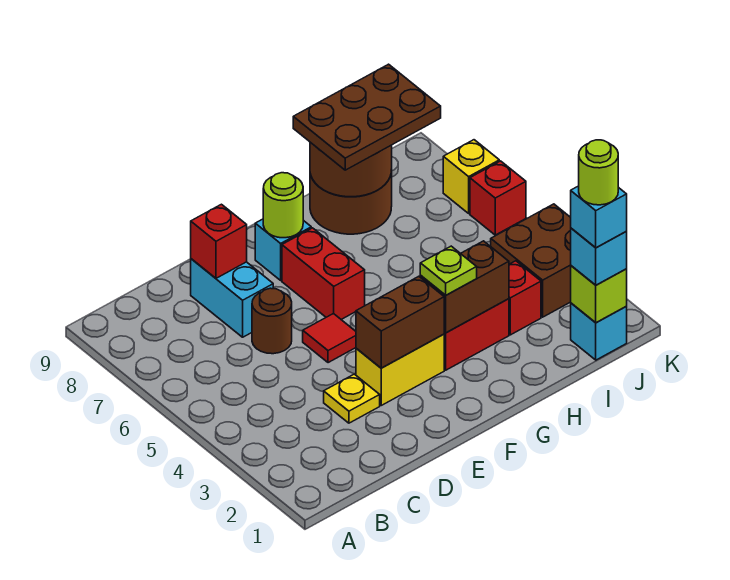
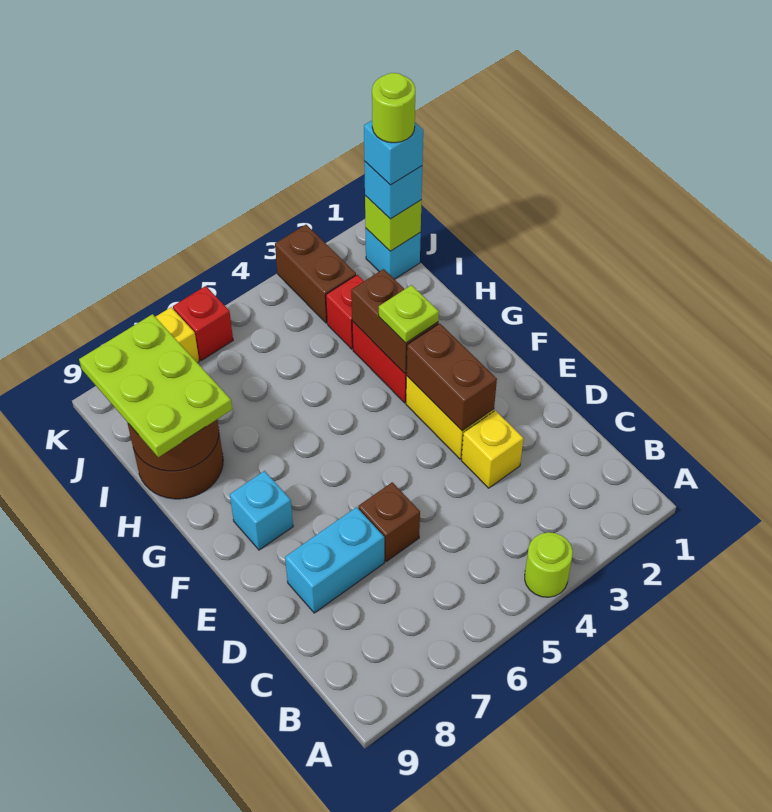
yellow 1x1 plate [324,374,380,423] -> yellow 1x1 brick [461,411,523,488]
brown 1x1 round brick [252,288,292,354] -> brown 1x1 brick [358,482,420,562]
red 1x1 brick [191,204,247,278] -> none
red 1x1 tile [303,313,356,363] -> none
red 1x2 brick [282,228,365,319] -> none
lime 1x1 round brick [263,173,303,238] -> lime 1x1 round brick moved to [525,532,573,597]
brown 2x3 plate [293,64,441,170] -> lime 2x3 plate [79,314,232,457]
brown 2x2 brick [491,204,571,317] -> brown 1x2 brick [275,225,356,323]

